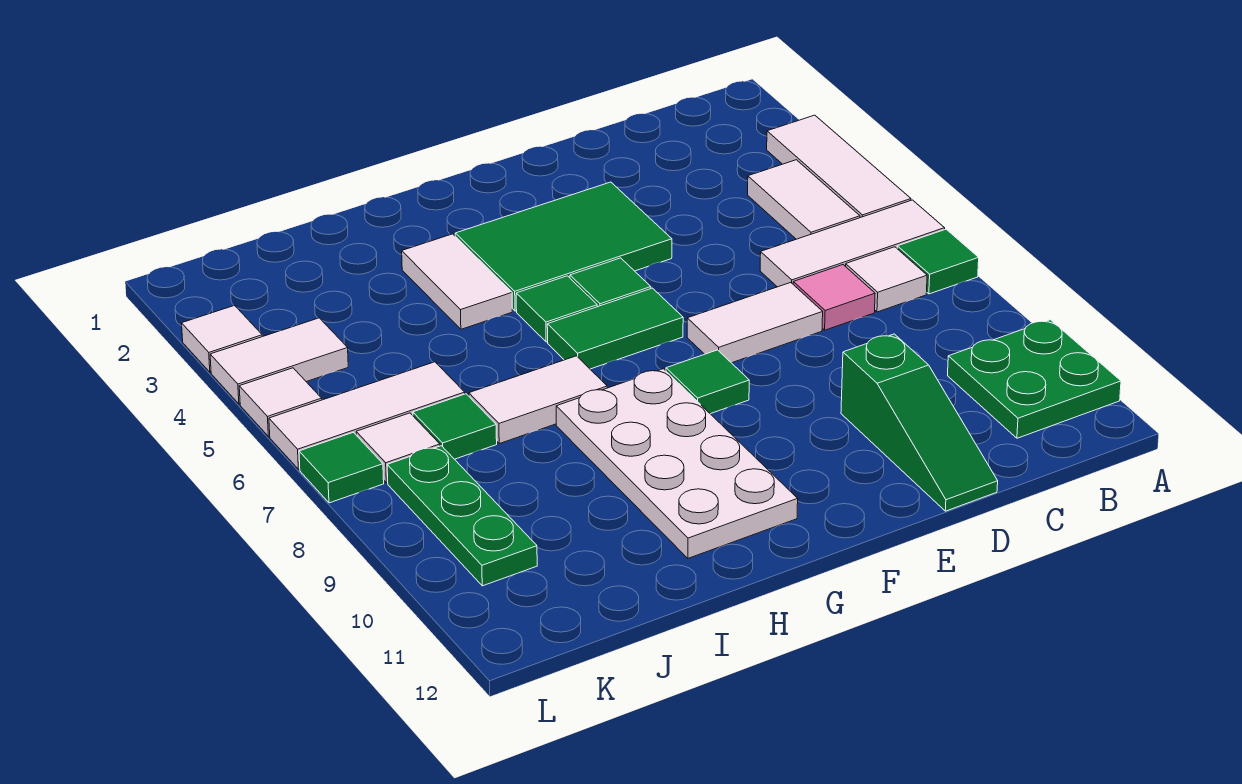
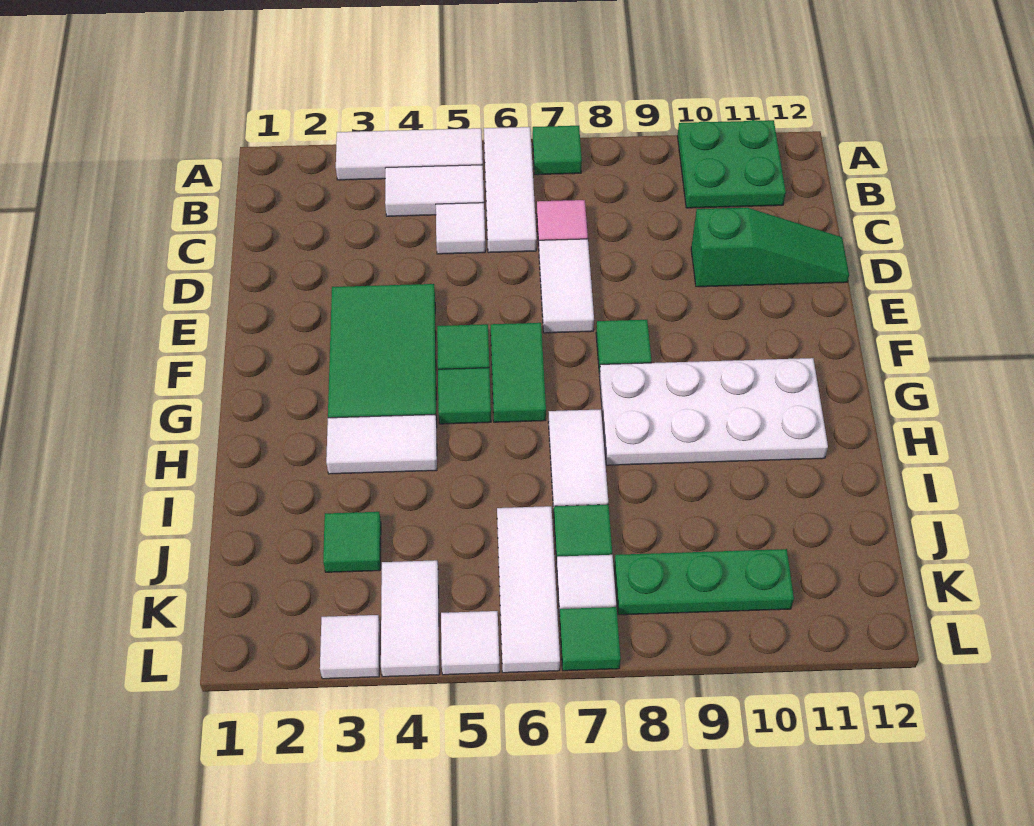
white 1x1 tile [846,247,927,312] -> white 1x1 tile moved to [436,203,485,254]
none -> green 1x1 tile [323,512,381,572]

